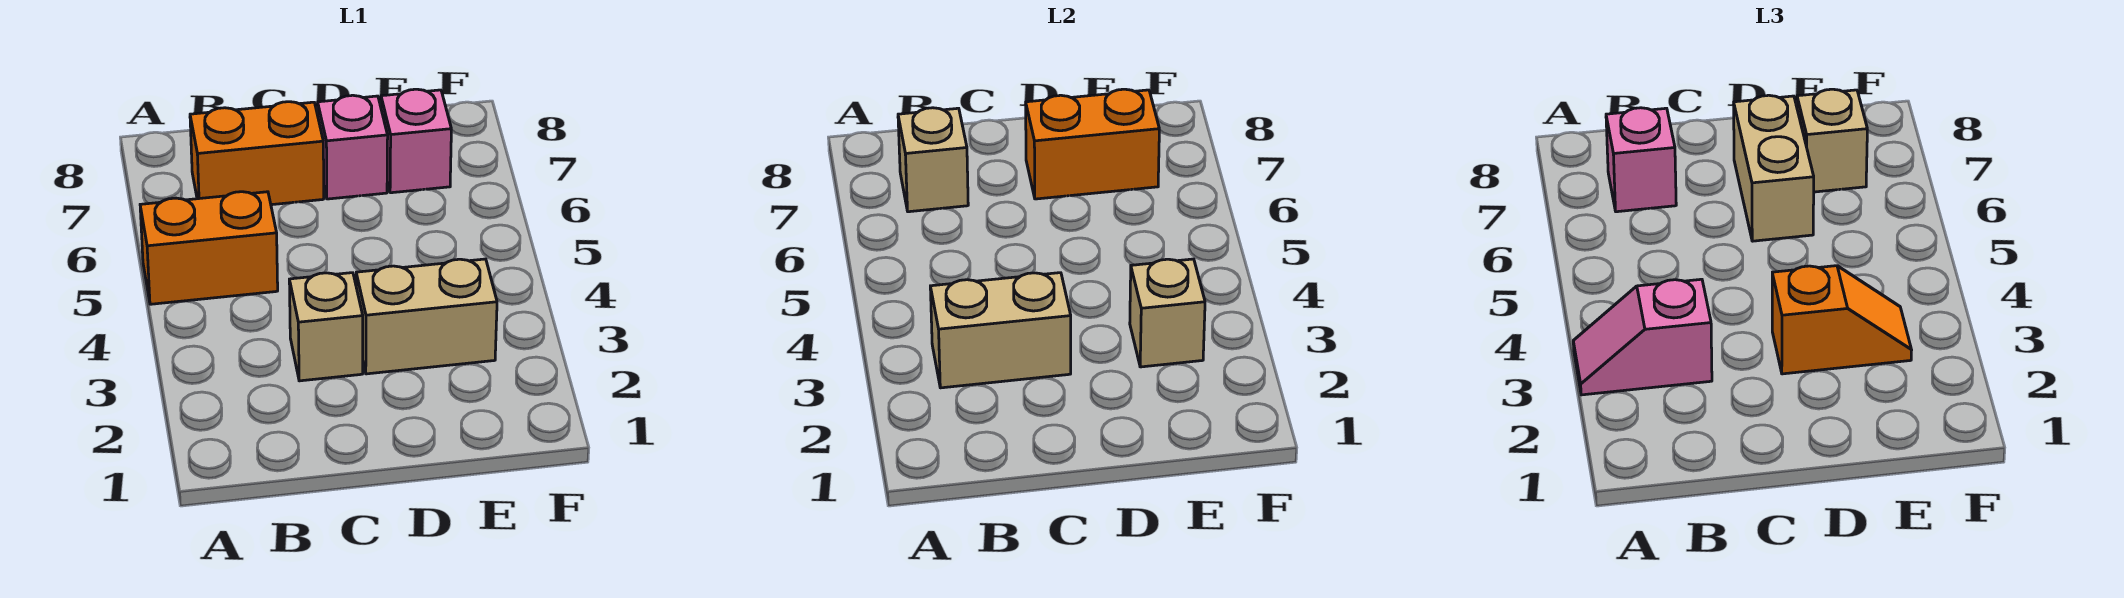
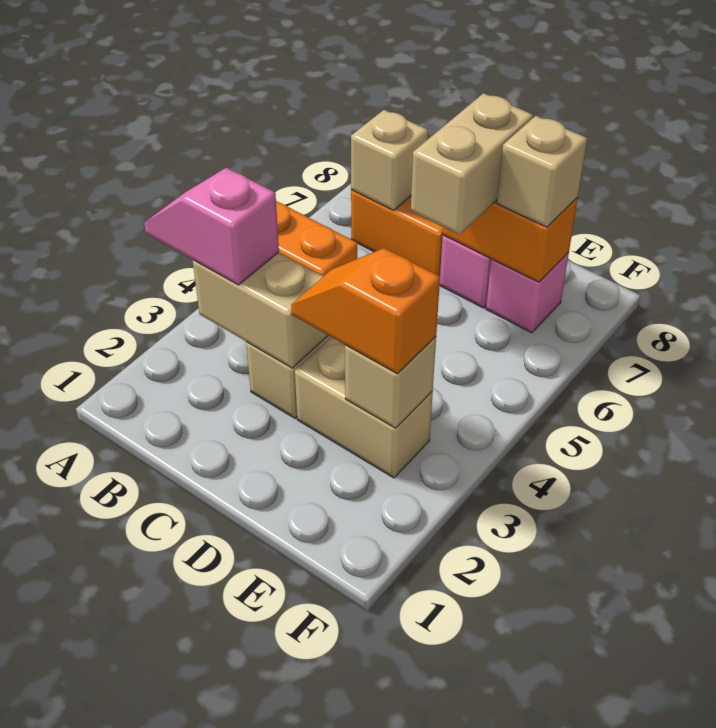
pink 1x1 brick [1606,108,1676,212] -> none
orange 1x2 slope [1772,266,1912,374] -> orange 1x2 slope turned to [291,248,440,374]

